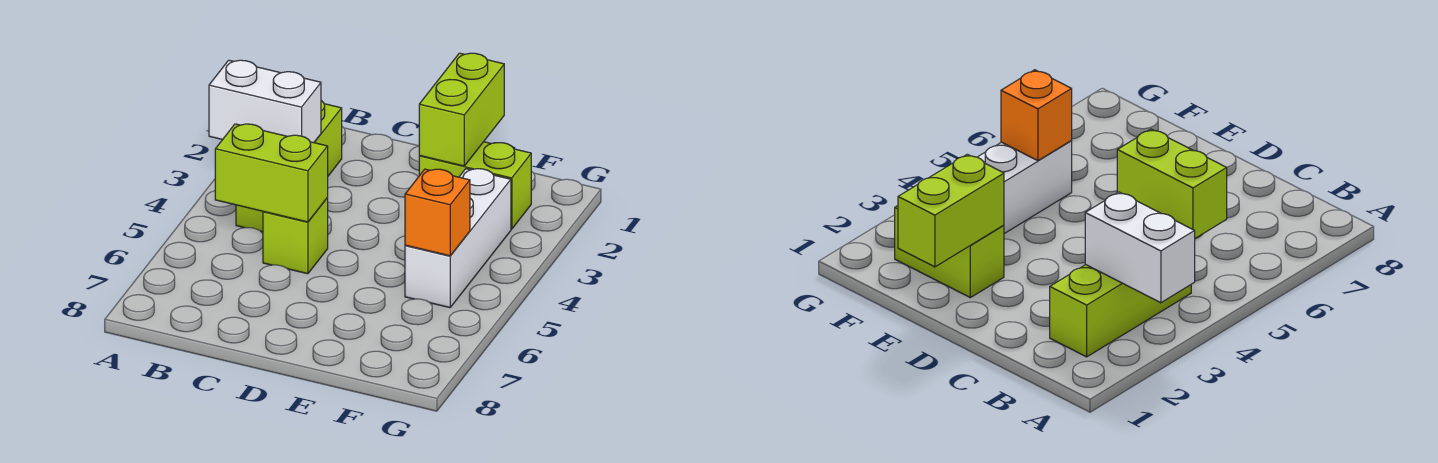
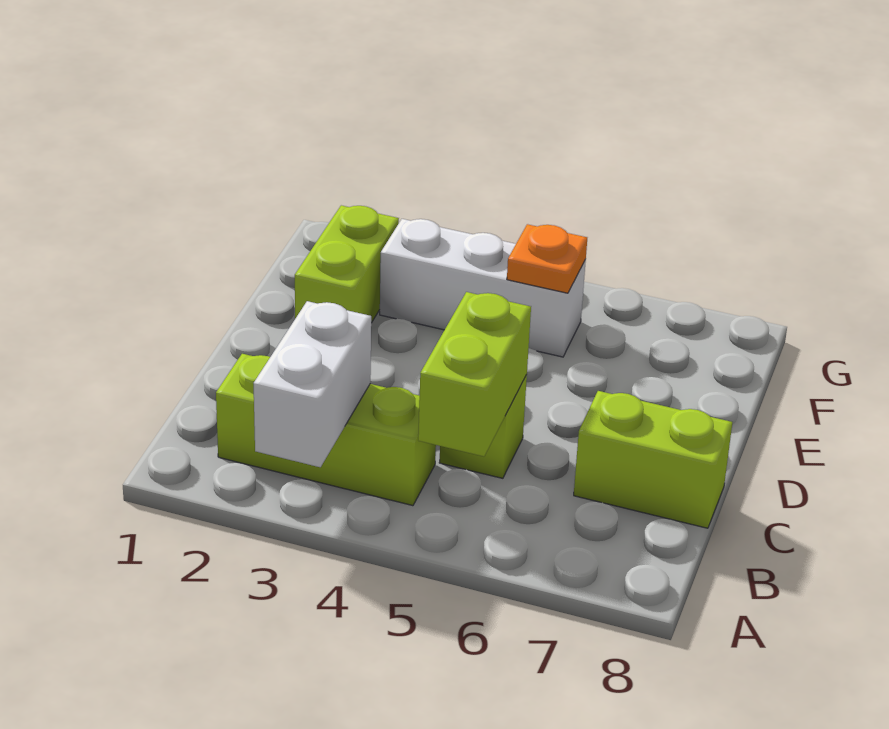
lime 1x2 brick [419,53,504,166] -> lime 1x2 brick moved to [574,391,732,528]
orange 1x1 brick [405,169,470,256] -> orange 1x1 plate [507,224,587,293]

